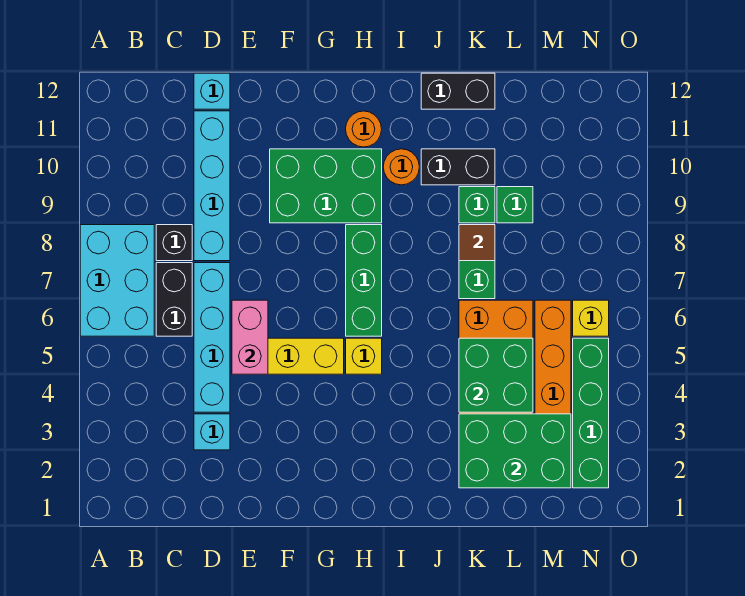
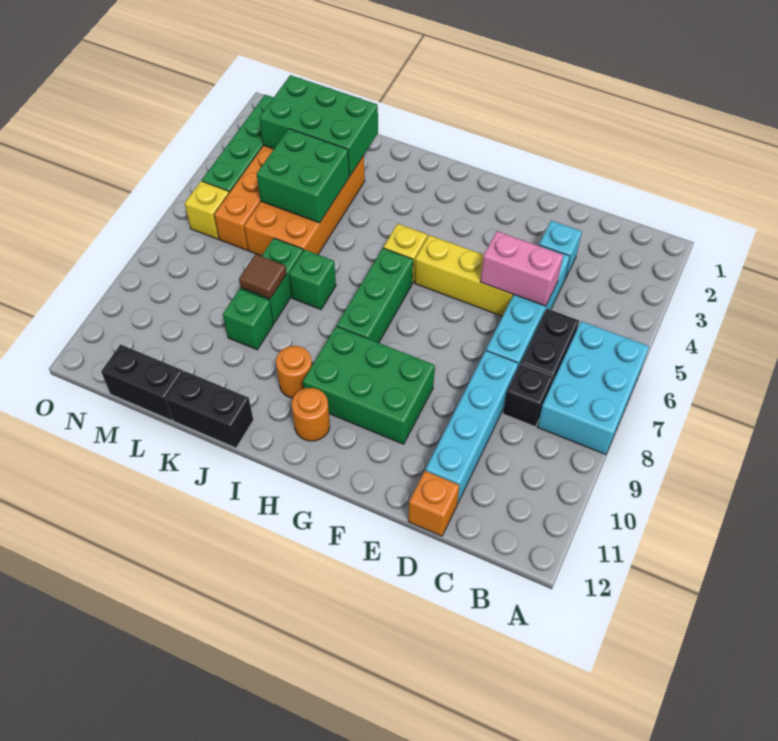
cyan 1x1 brick [194,73,230,109] -> orange 1x1 brick [408,471,459,536]
pink 1x2 brick [232,300,268,374] -> pink 1x2 brick turned to [480,231,563,306]
black 1x2 brick [421,149,495,185] -> black 1x2 brick moved to [101,345,183,420]
green 1x1 brick [497,187,533,223] -> green 1x1 brick moved to [289,250,336,310]

